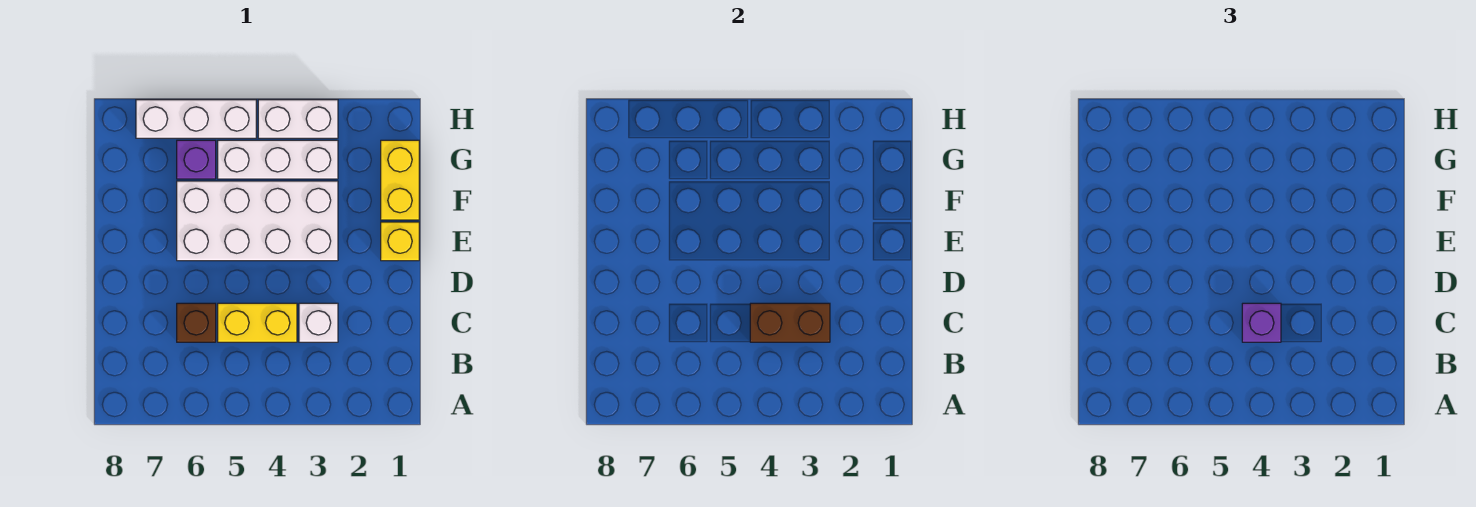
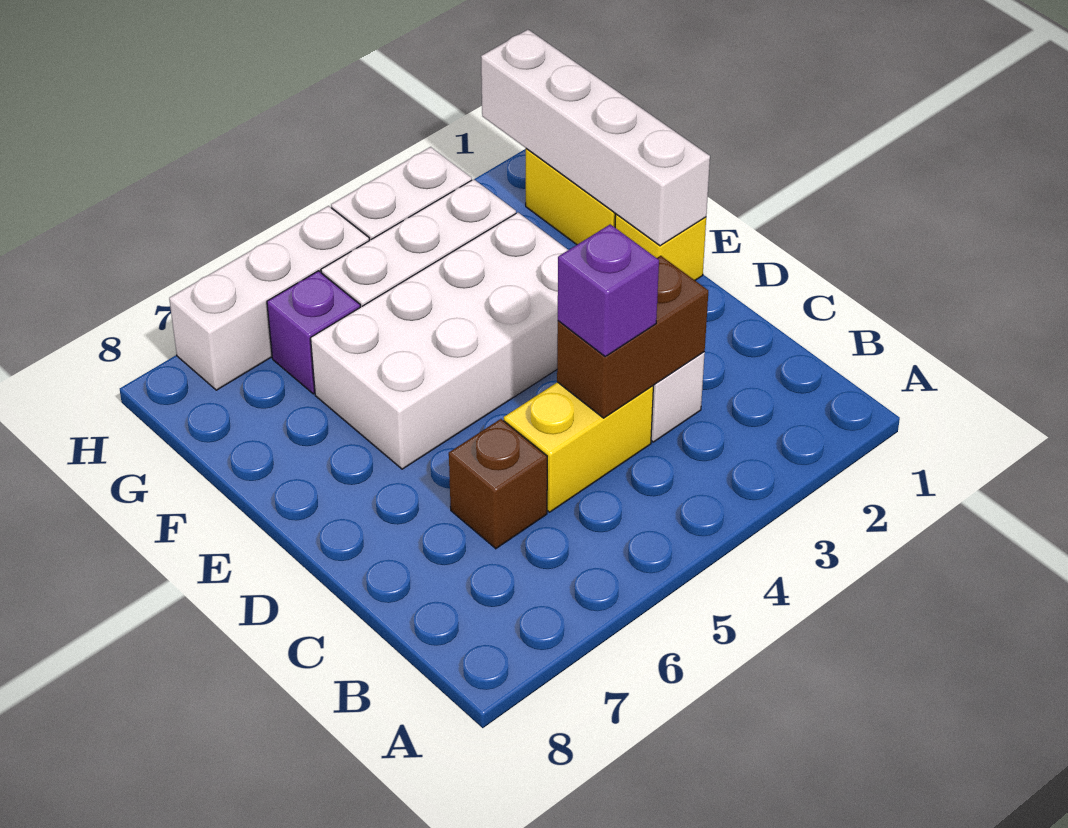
none -> white 1x4 brick [481,30,710,246]

